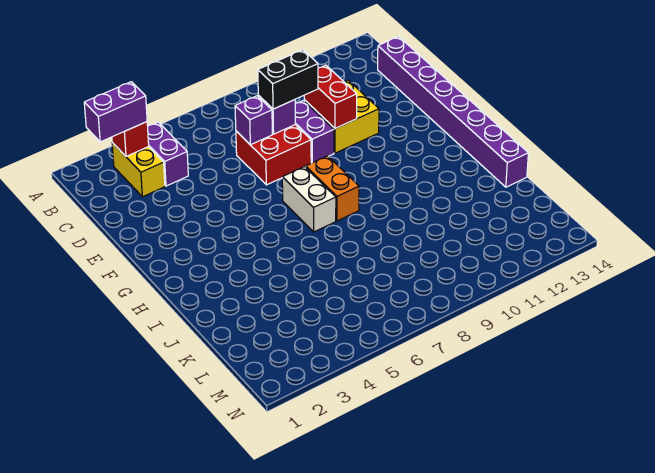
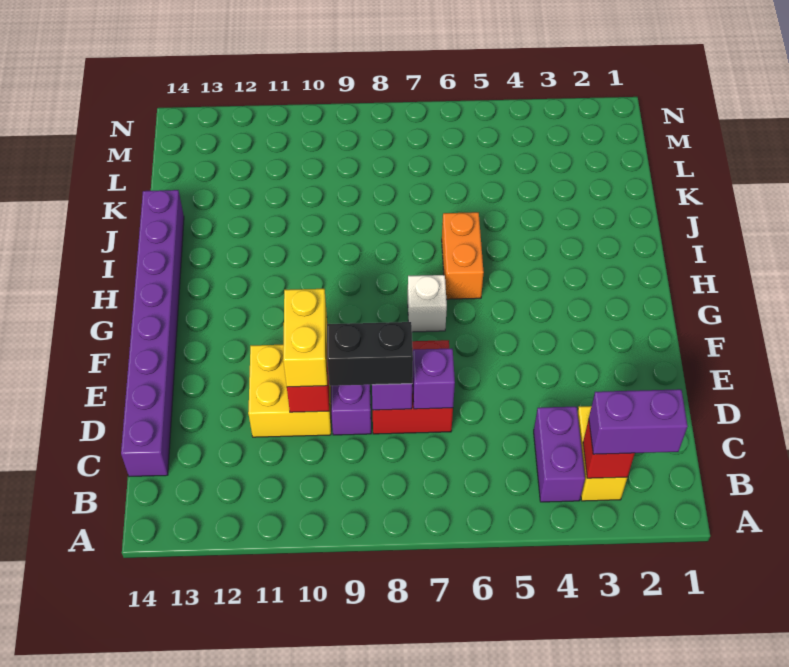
none -> yellow 1x2 brick [283,289,327,387]
white 1x2 brick [282,167,336,232] -> white 1x1 brick [408,275,447,332]
orange 1x2 brick [306,156,359,221] -> orange 1x2 brick moved to [442,212,484,299]

